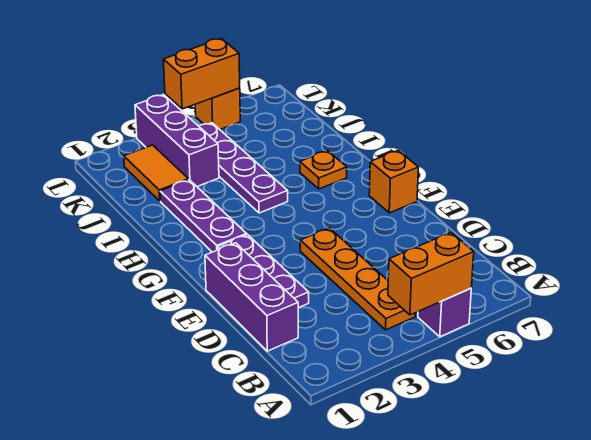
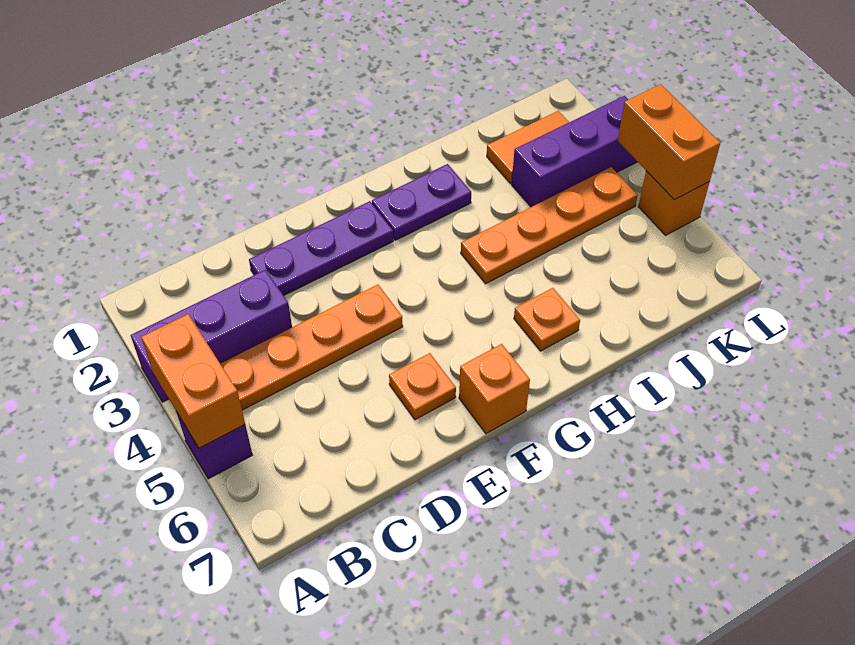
purple 1x3 brick [205,243,298,351] -> purple 1x3 brick moved to [131,270,292,402]
none -> orange 1x1 plate [389,353,456,420]
purple 1x3 plate [160,180,247,252] -> purple 1x2 plate [372,164,471,240]
purple 1x4 plate [199,123,288,213] -> orange 1x4 plate [461,167,638,284]

